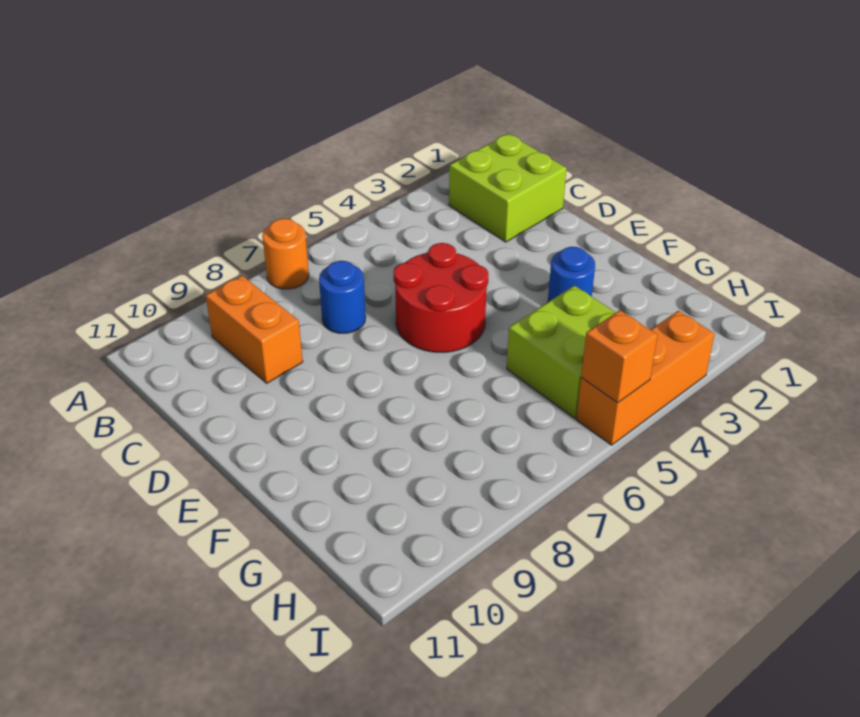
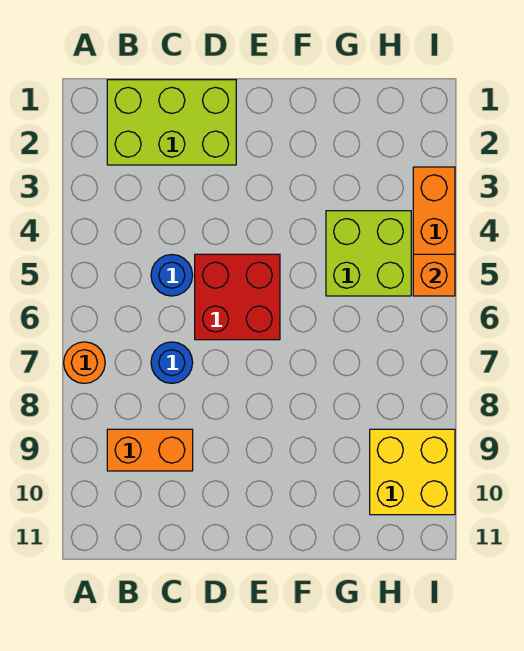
lime 2x2 brick [449,134,567,242] -> lime 2x3 brick [107,80,236,165]
red 2x2 round brick [394,243,488,352] -> red 2x2 brick [195,254,280,340]
blue 1x1 round brick [548,247,595,302] -> blue 1x1 round brick moved to [151,255,193,296]
none -> yellow 2x2 brick [370,429,455,515]

